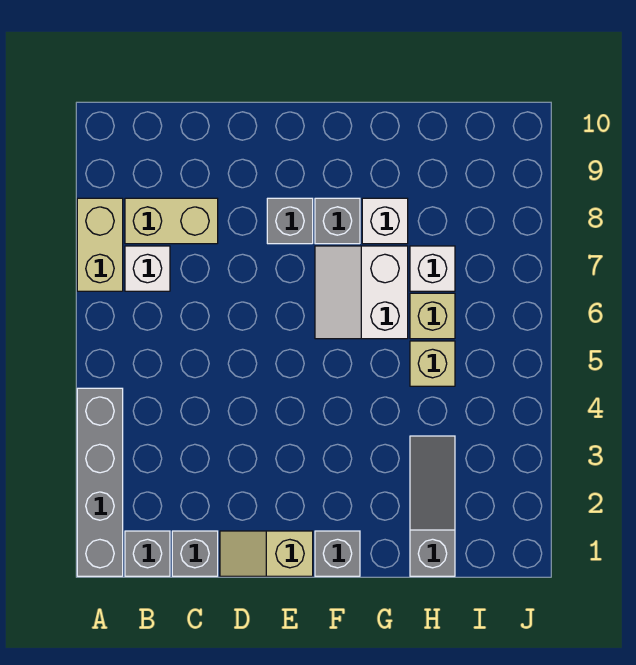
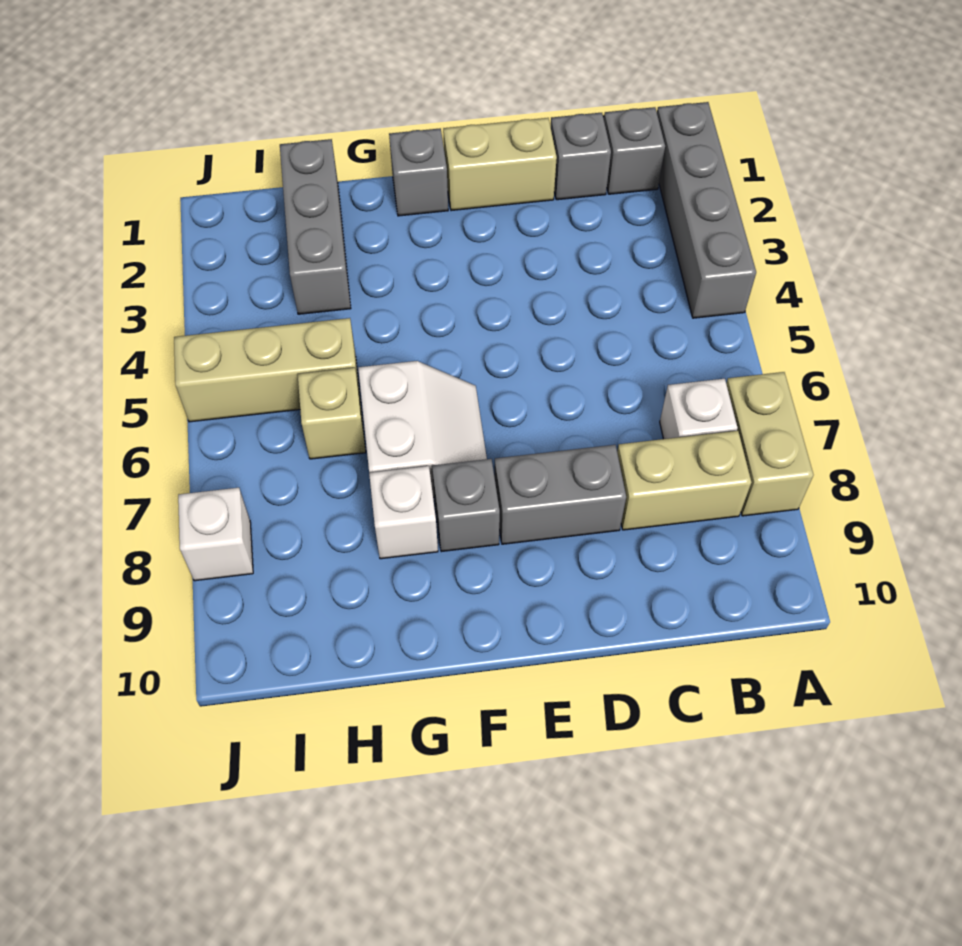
tan 1x2 slope [220,531,313,576] -> tan 1x2 brick [443,118,557,211]
grey 1x1 brick [267,198,313,244] -> grey 1x2 brick [494,445,626,544]
grey 1x3 slope [410,436,455,576] -> grey 1x3 brick [280,139,351,314]
tan 1x1 brick [410,341,455,386] -> tan 1x3 brick [174,318,360,422]
white 1x1 brick [410,246,455,291] -> white 1x1 brick moved to [178,488,253,581]

